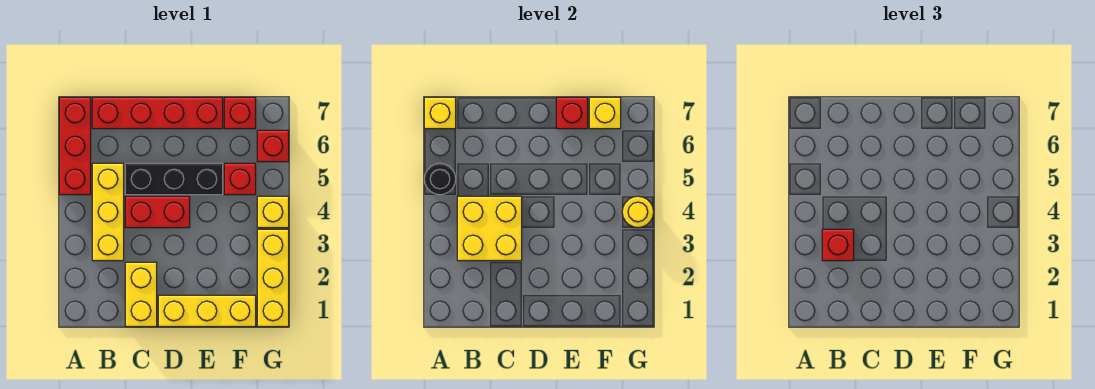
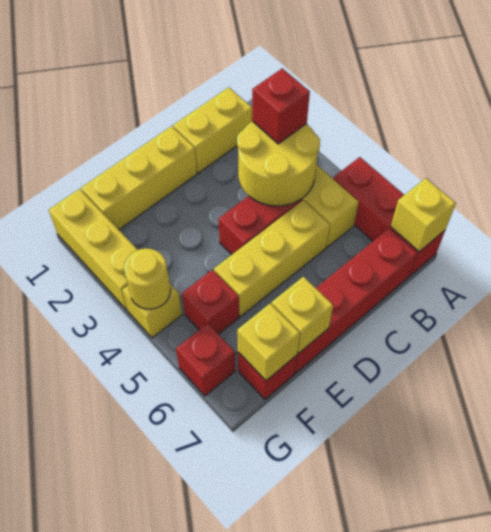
black 1x1 round brick [424,163,456,195] -> none
yellow 2x2 brick [457,196,522,261] -> yellow 2x2 round brick [237,121,320,206]
yellow 1x2 brick [125,262,157,327] -> yellow 1x2 brick turned to [173,87,252,173]
black 1x3 brick [125,163,223,195] -> yellow 1x3 brick [214,200,330,316]
red 1x1 brick [556,97,588,129] -> yellow 1x1 brick [272,277,333,353]

